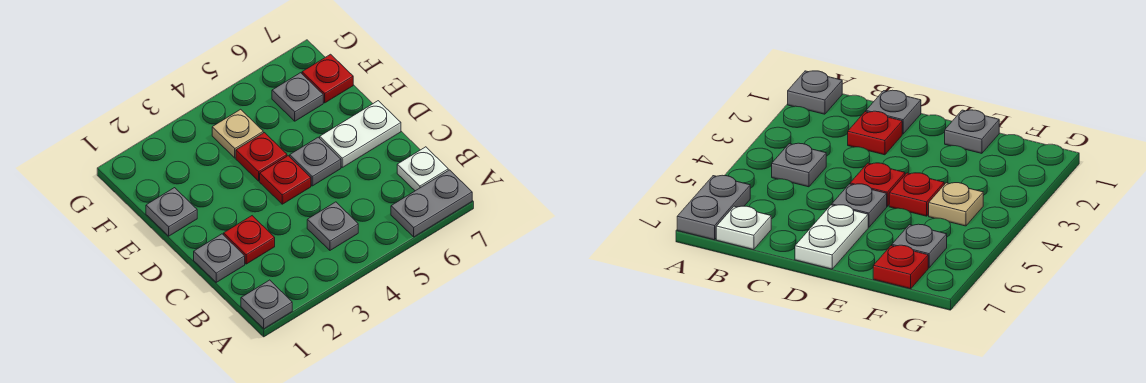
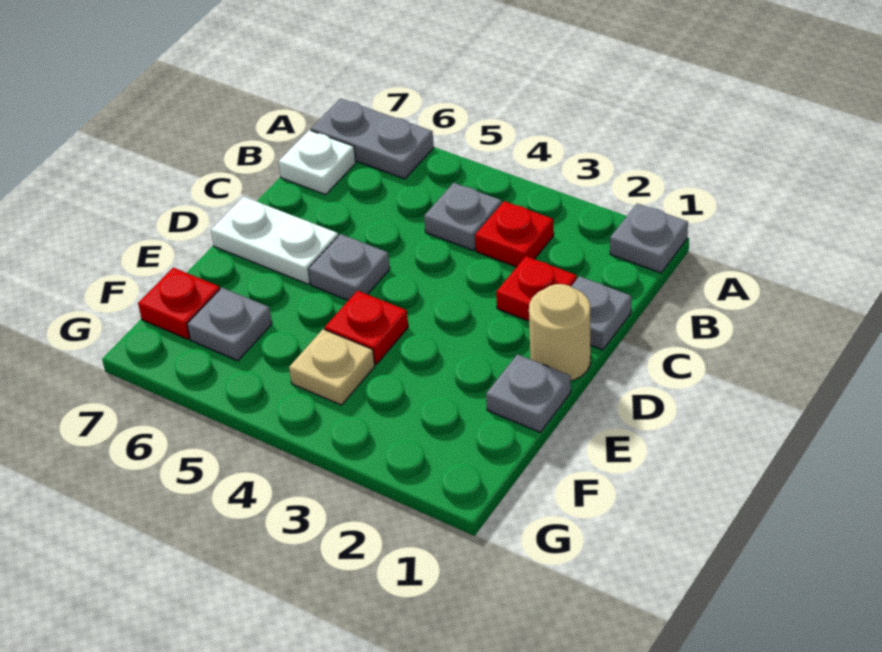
none -> tan 1x1 round brick [529,284,591,381]
red 1x1 plate [260,156,311,204] -> red 1x1 plate moved to [475,201,554,267]

